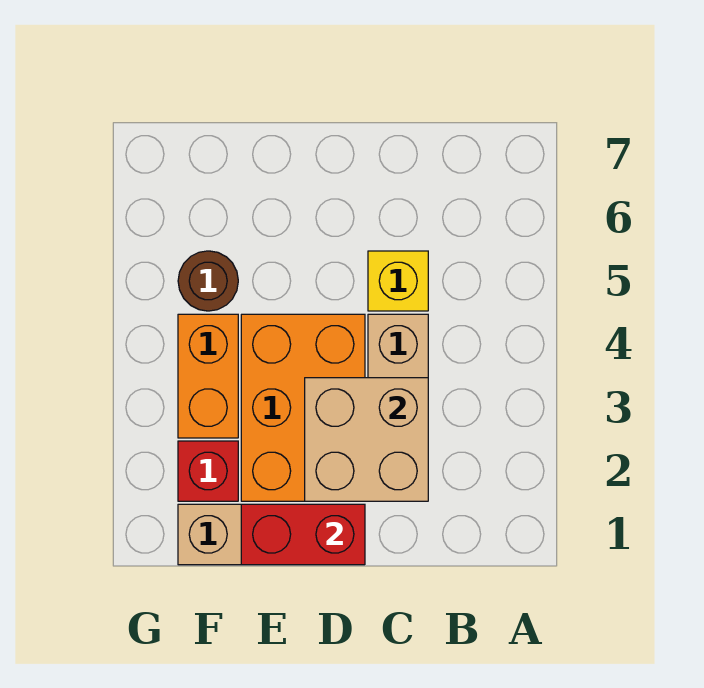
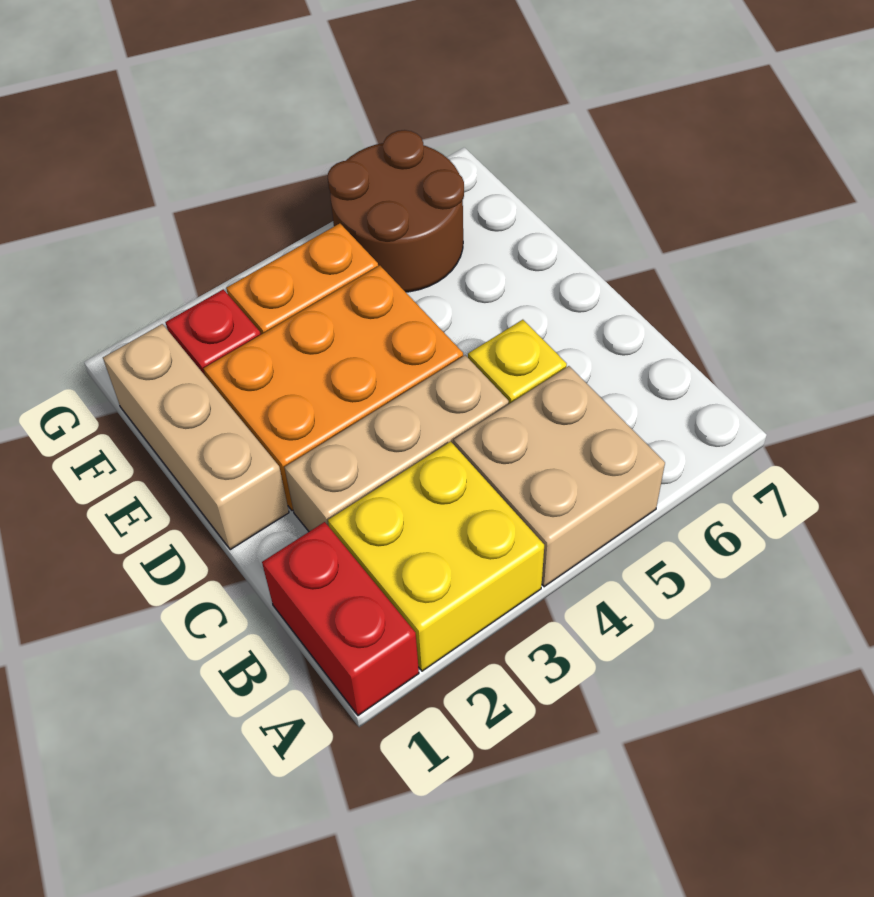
none -> yellow 2x2 brick [328,441,544,671]
tan 2x2 brick [305,378,428,501] -> tan 2x2 brick moved to [454,366,665,587]
red 1x2 brick [241,504,365,565] -> red 1x2 brick moved to [262,522,419,716]
brown 1x1 round brick [178,251,238,311] -> brown 2x2 round brick [328,130,464,292]

